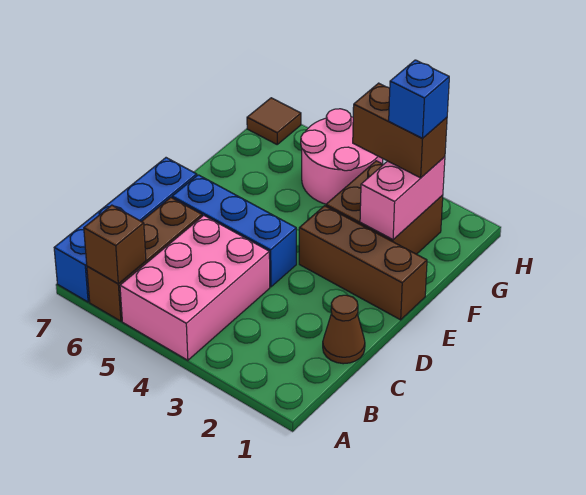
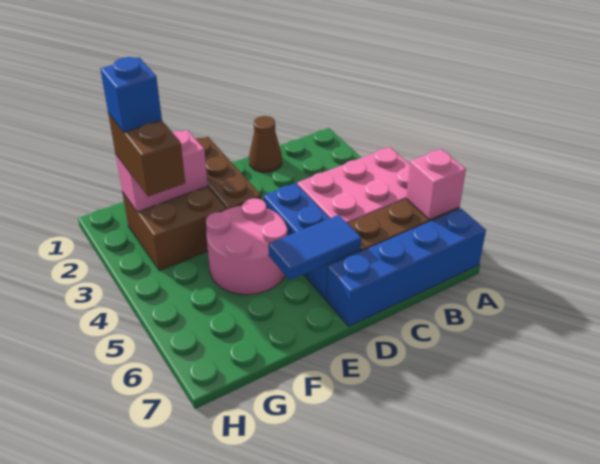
brown 1x1 brick [84,205,146,284] -> pink 1x1 brick [406,149,466,220]
none -> blue 1x2 tile [268,215,361,280]
pink 2x2 round brick [301,109,383,204] -> pink 2x2 round brick moved to [206,198,287,295]
brown 1x1 tile [247,98,301,144] -> none

